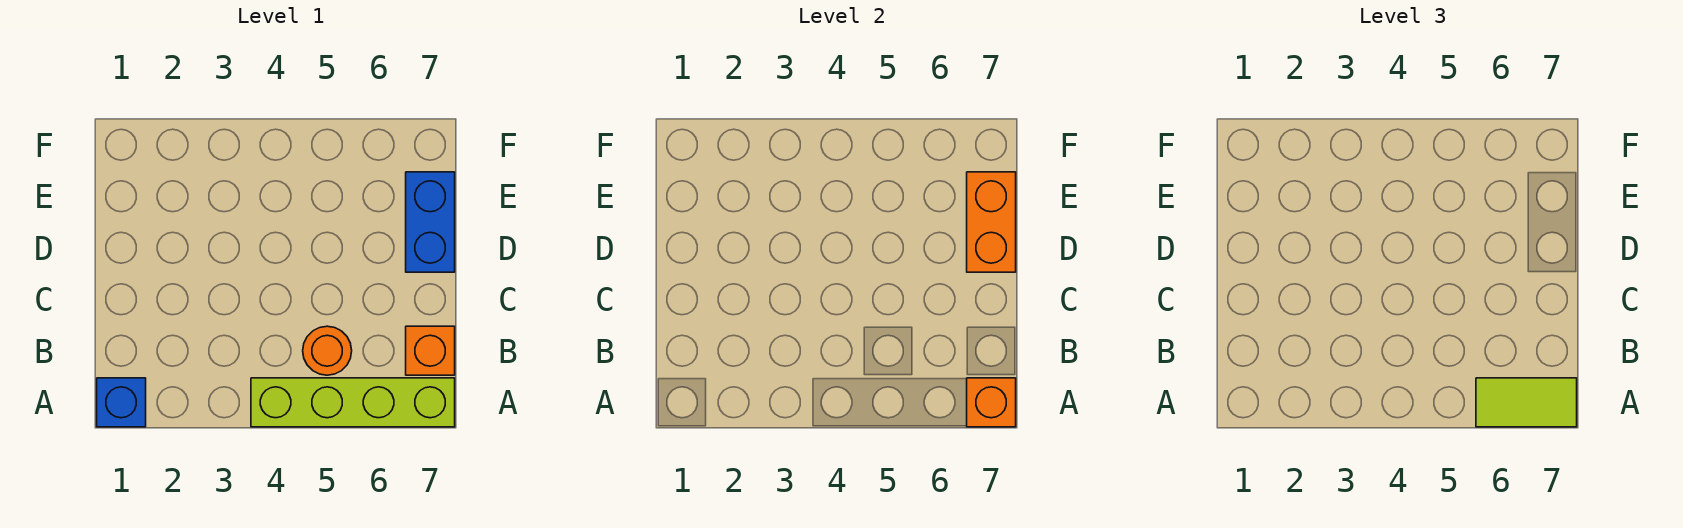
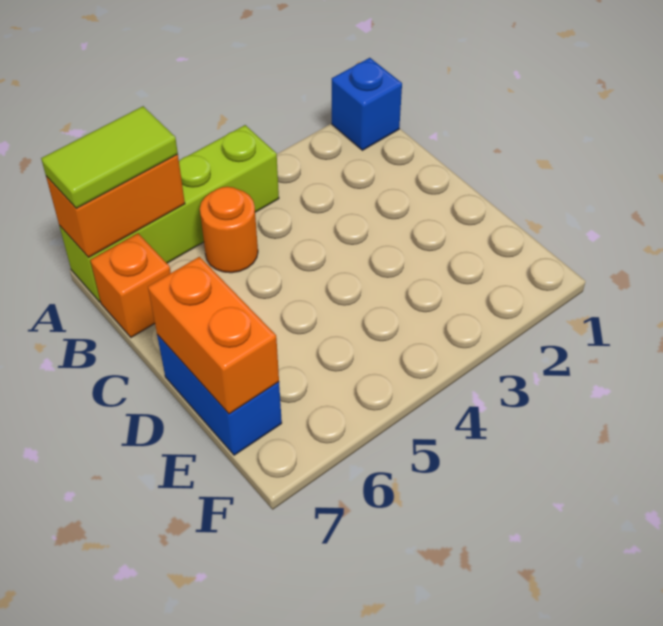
orange 1x1 brick [967,378,1016,427] -> orange 1x2 brick [46,154,185,258]

